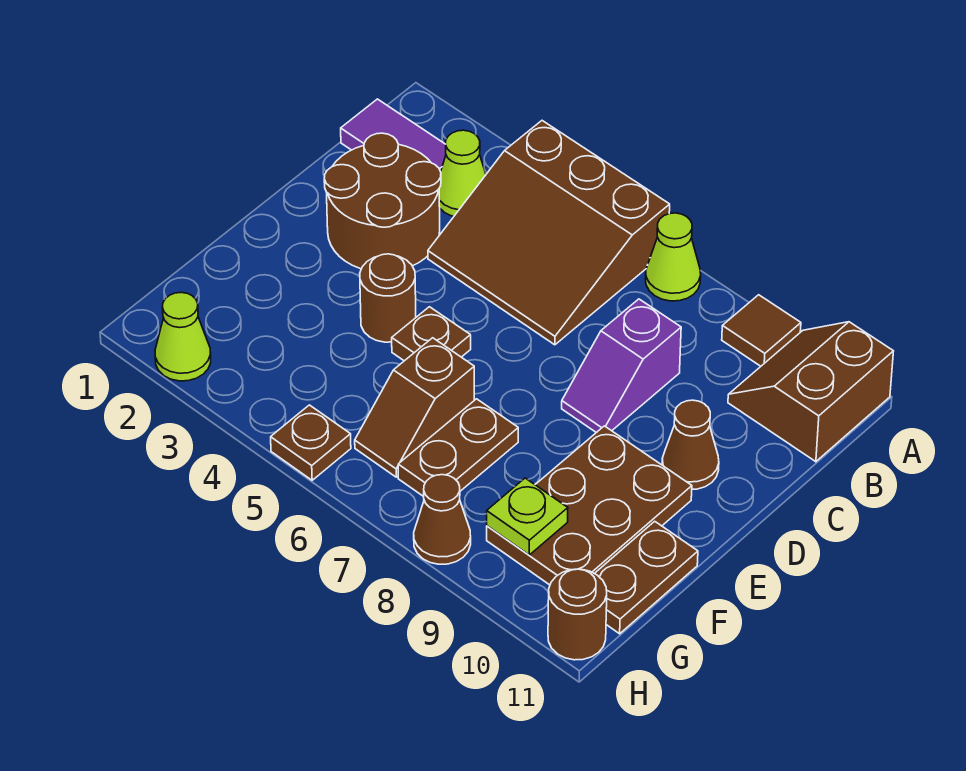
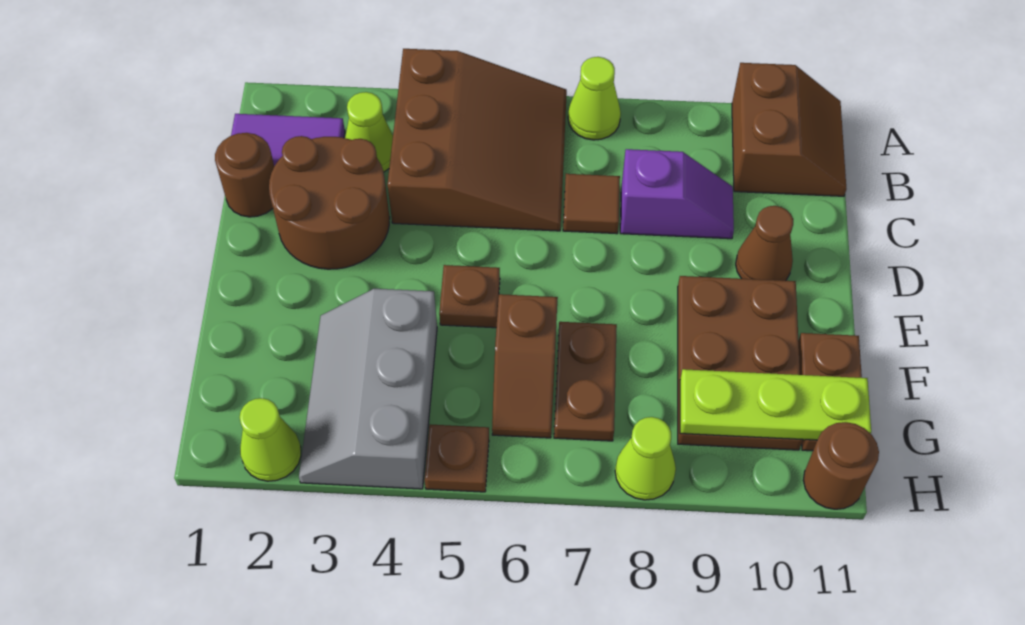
brown 3x3 slope [428,121,670,345] -> brown 3x3 slope turned to [387,49,567,231]
brown 1x1 tile [722,295,801,366] -> brown 1x1 tile moved to [563,174,620,234]
brown 2x2 slope [728,322,893,462] -> brown 2x2 slope turned to [732,63,846,196]
purple 1x2 slope [562,299,681,433] -> purple 1x2 slope turned to [620,149,734,239]
brown 1x1 round brick [360,254,416,342] -> brown 1x1 round brick moved to [215,133,274,217]
none -> grey 2x3 slope [299,289,437,489]
lime 1x1 plate [487,478,568,555] -> lime 1x3 plate [680,369,871,440]
brown 1x1 cone [414,475,471,564] -> lime 1x1 cone [615,417,676,500]

